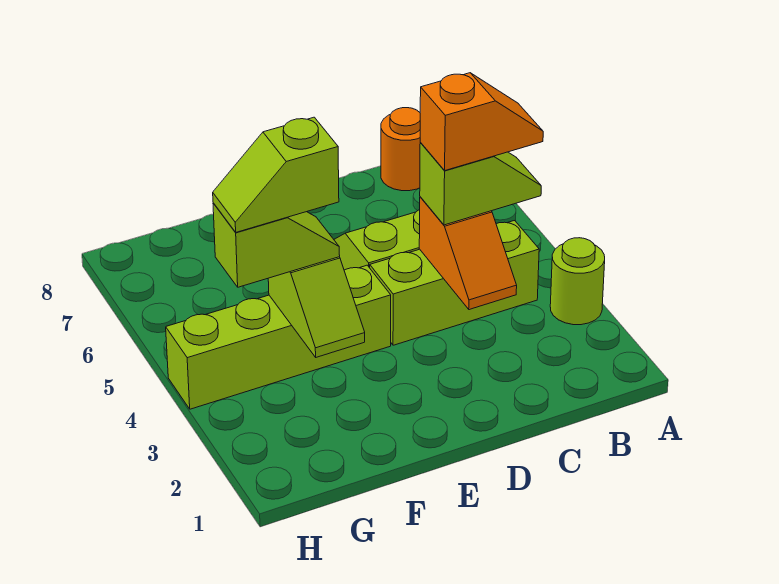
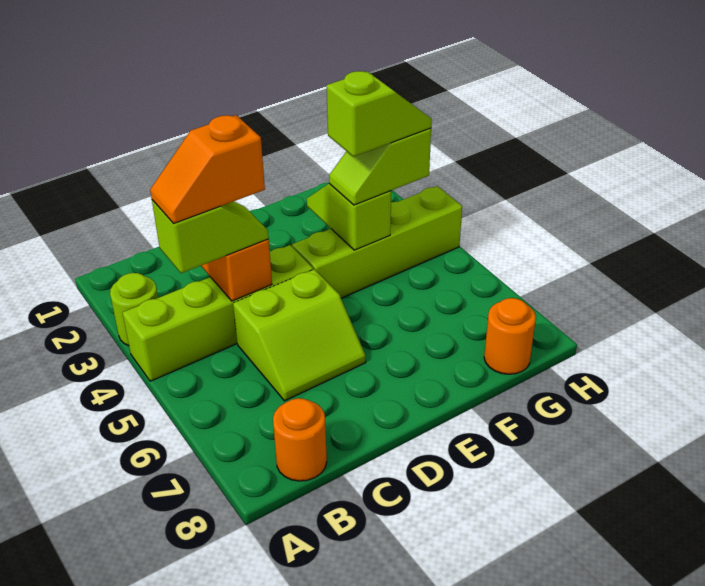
lime 1x3 brick [370,221,539,345] -> lime 1x4 brick [122,245,313,381]
lime 1x2 slope [420,143,541,225] -> lime 1x2 slope turned to [152,200,269,273]
none -> orange 1x1 round brick [484,298,536,374]

